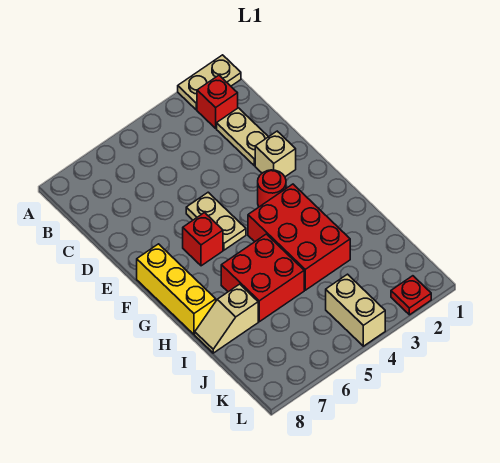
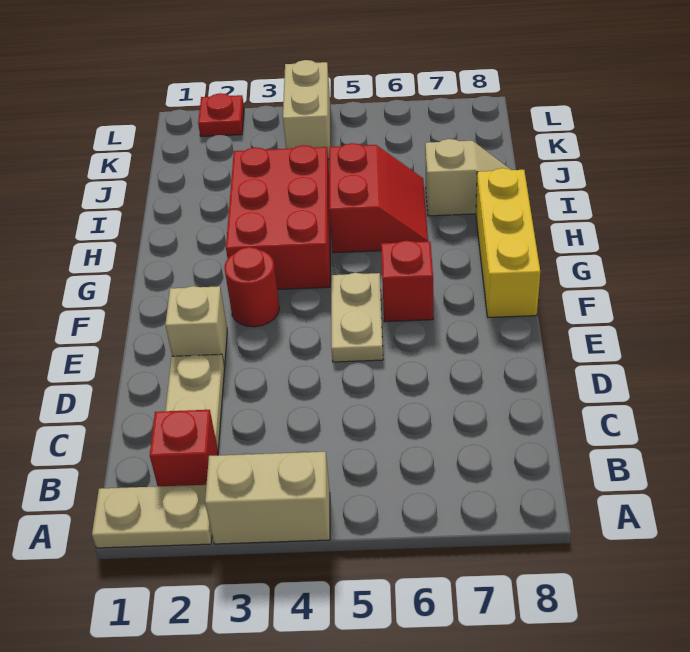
none -> tan 1x2 brick [205,452,330,544]
red 2x2 brick [221,234,304,322] -> red 2x2 slope [329,143,428,253]

